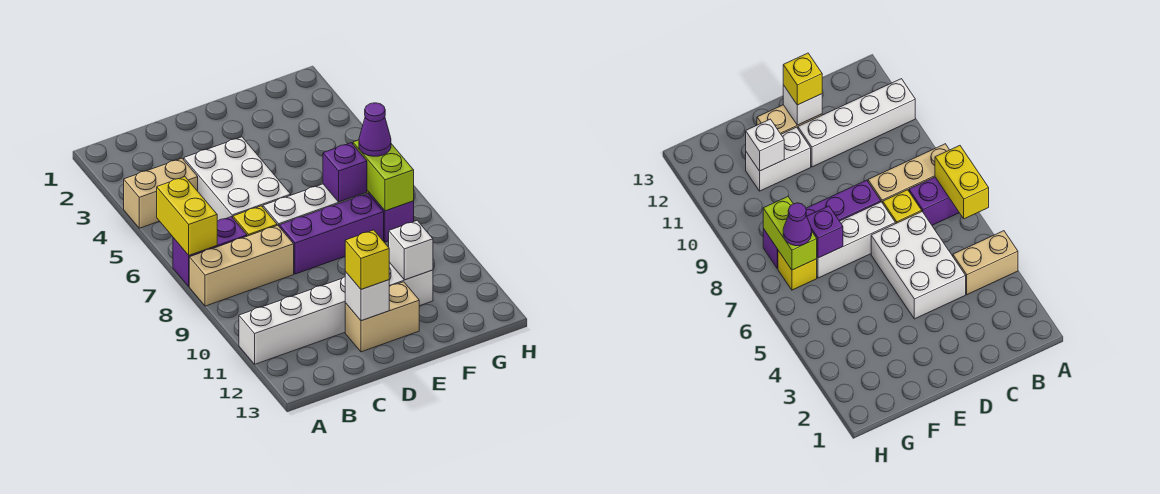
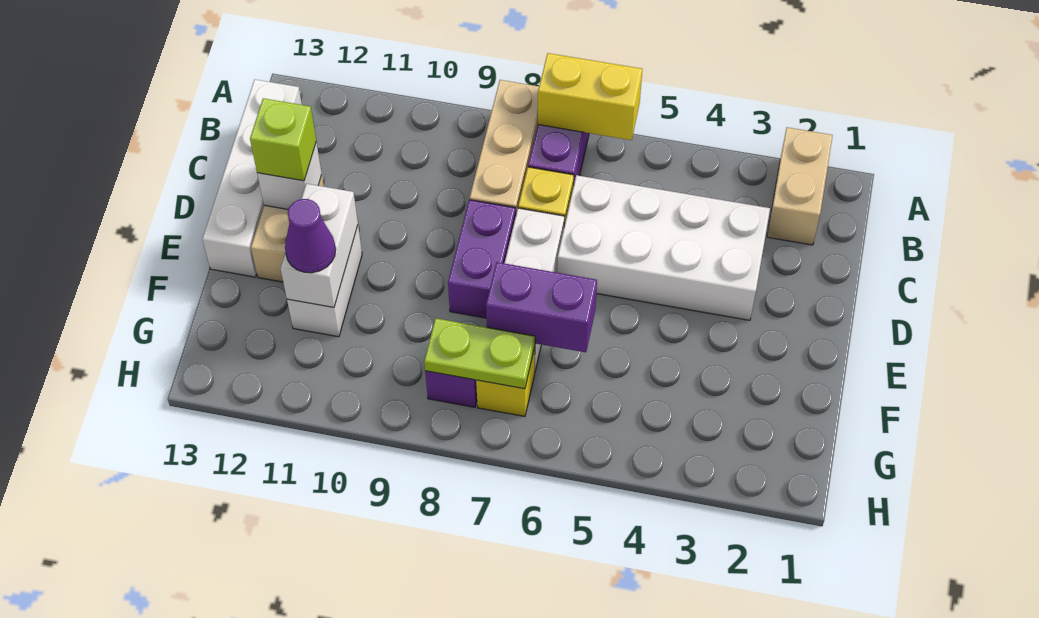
tan 1x2 brick [124,158,198,228] -> tan 1x2 brick moved to [767,127,833,245]
white 1x4 brick [239,277,345,364] -> white 1x4 brick moved to [202,80,302,277]
white 2x3 brick [184,137,291,221] -> white 2x4 brick [557,175,770,320]
purple 1x3 brick [279,193,384,274] -> purple 1x2 brick [448,200,516,318]
yellow 1x1 brick [345,230,389,289] -> lime 1x1 brick [250,98,316,181]
purple 1x1 brick [323,143,367,202] -> purple 1x2 brick [486,262,597,352]
white 1x1 brick [389,221,433,280] -> white 1x2 brick [281,184,358,307]
lime 1x2 brick [353,140,414,211] -> lime 1x2 plate [424,318,535,389]
purple 1x1 cone [359,103,391,156] -> purple 1x1 cone moved to [285,199,336,273]

